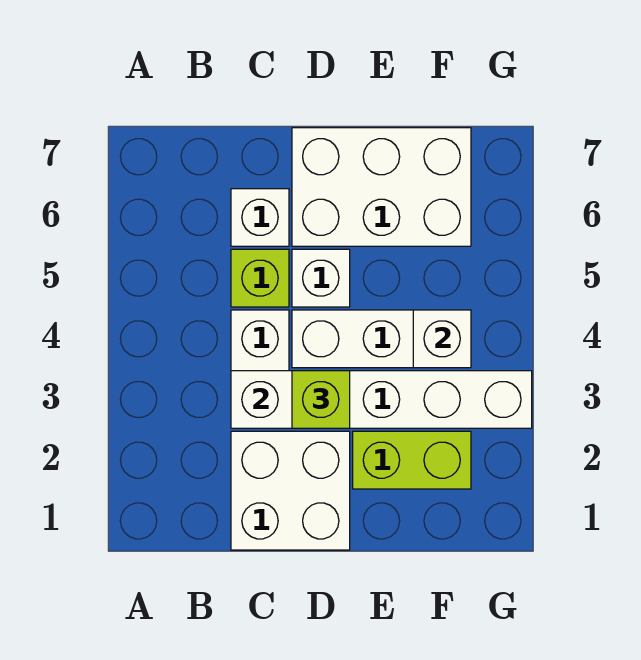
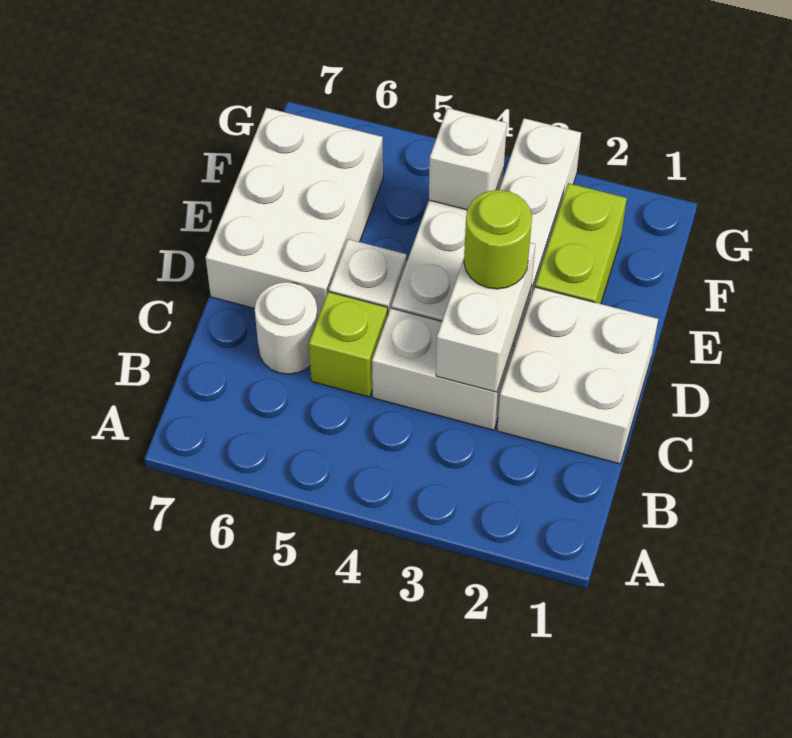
white 1x1 brick [231,189,289,246] -> white 1x1 round brick [255,282,318,374]
lime 1x1 brick [292,371,350,428] -> lime 1x1 round brick [464,190,532,289]

